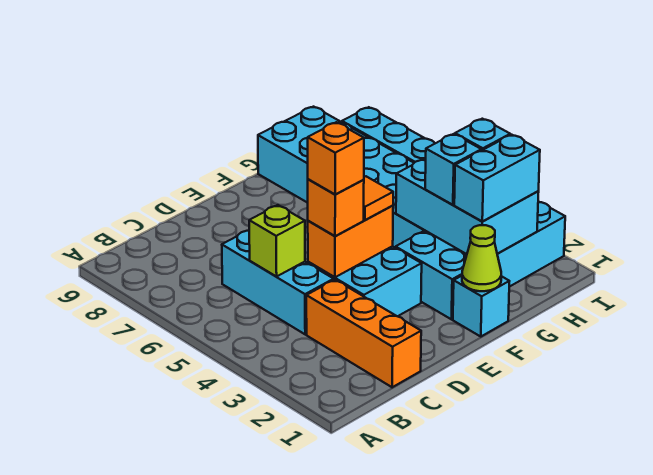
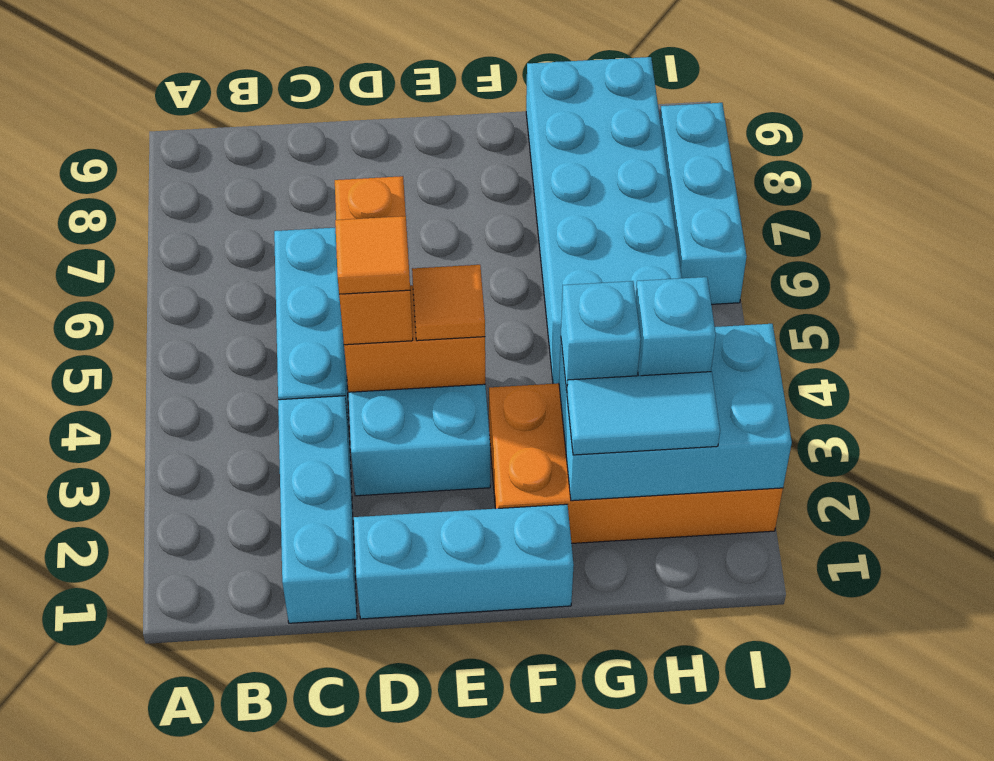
orange 1x3 brick [306,280,421,387] -> cyan 1x3 brick [278,396,357,623]
lime 1x1 brick [249,205,305,277] -> none
orange 1x1 brick [308,179,364,236] -> orange 1x2 brick [335,176,413,345]
orange 1x1 brick [308,122,364,194] -> orange 1x1 tile [335,216,410,294]
cyan 1x1 brick [453,276,509,337] -> cyan 1x3 brick [354,504,574,619]
lime 1x1 cone [462,225,501,291] -> none
cyan 2x4 brick [396,201,565,319] -> orange 2x4 brick [489,383,783,543]
cyan 2x3 brick [396,158,539,254] -> cyan 2x3 brick turned to [559,324,792,501]
cyan 1x2 brick [454,135,540,222] -> cyan 1x2 tile [567,372,720,455]

